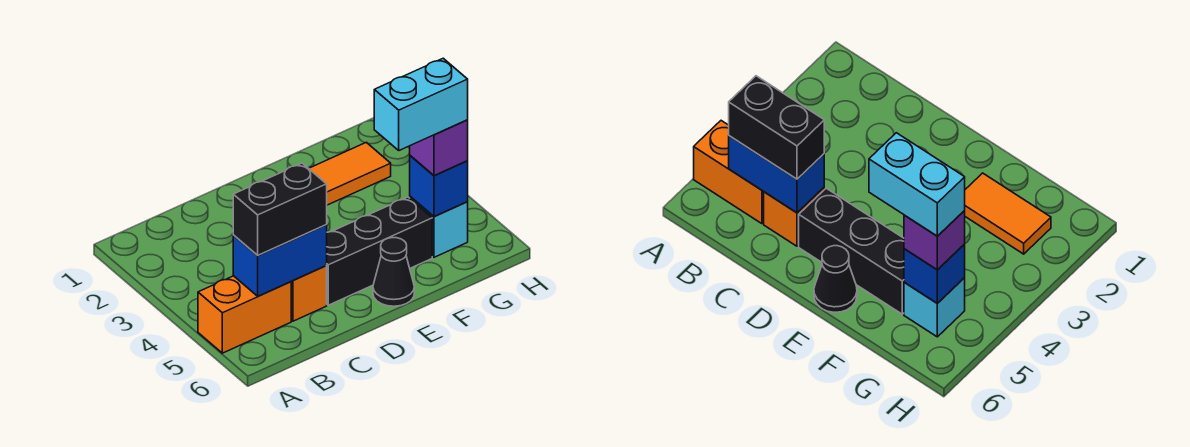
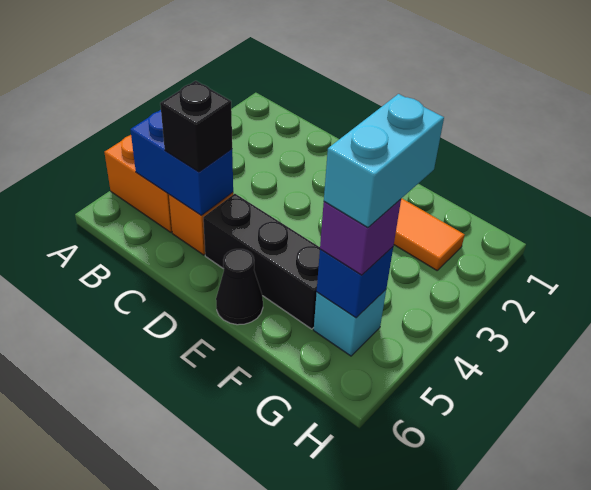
black 1x2 brick [233,163,327,255] -> black 1x1 brick [160,81,232,172]
cyan 1x2 brick [374,58,468,150] -> cyan 1x2 brick turned to [324,94,444,228]

